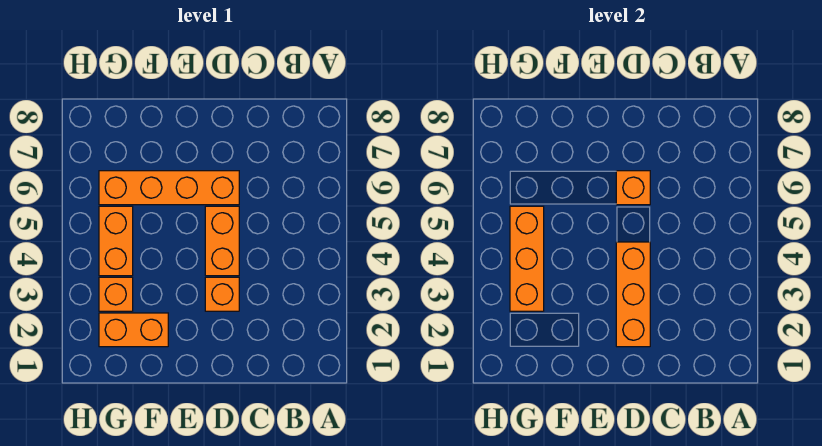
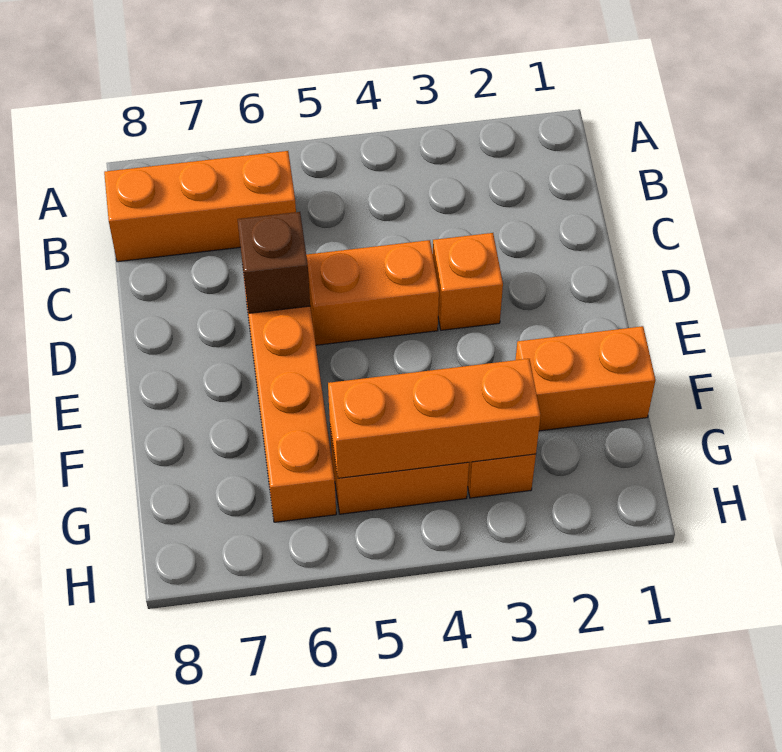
orange 1x3 brick [616,242,650,347] -> orange 1x3 brick moved to [104,151,296,262]
orange 1x1 brick [616,171,650,205] -> brown 1x1 brick [238,212,310,313]
orange 1x2 brick [99,313,168,347] -> orange 1x2 brick turned to [516,326,655,431]

